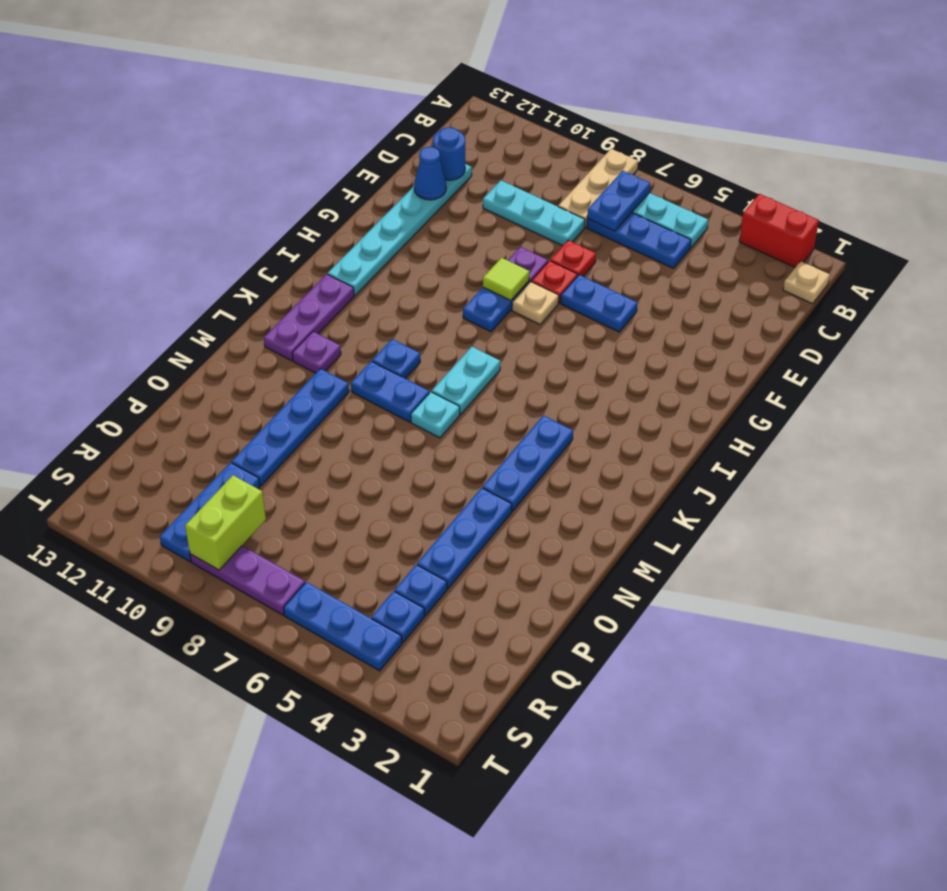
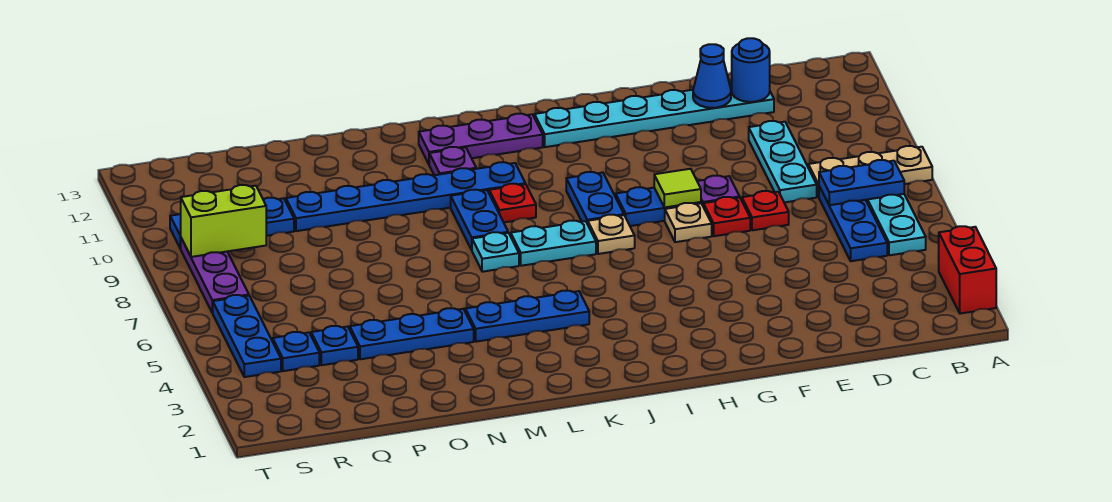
tan 1x1 plate [783,261,830,304] -> tan 1x1 plate moved to [588,215,635,254]
blue 1x2 plate [561,275,637,332] -> blue 1x2 plate moved to [566,172,624,224]
blue 1x1 plate [372,339,420,379] -> red 1x1 plate [489,184,536,222]
blue 1x4 plate [232,369,349,486] -> blue 1x6 plate [286,162,525,231]

